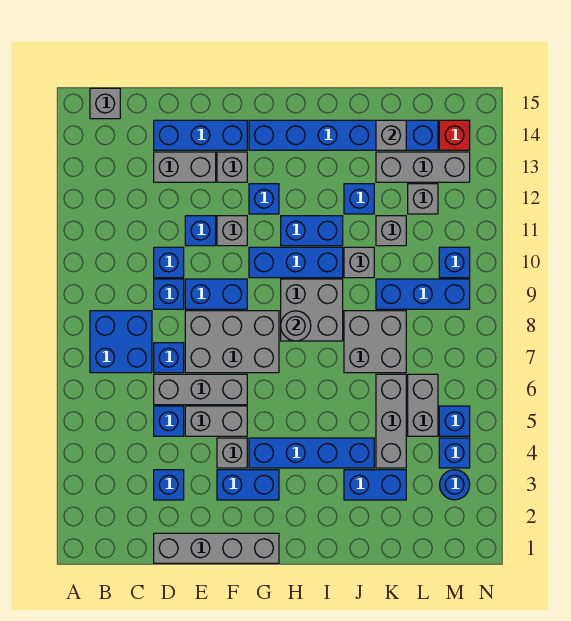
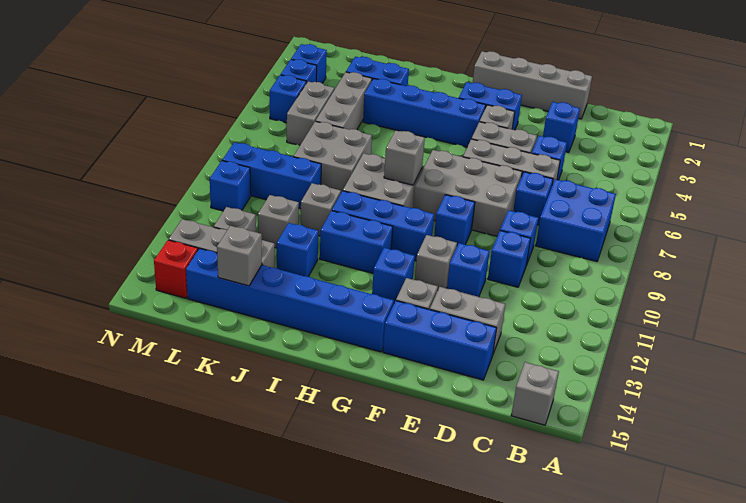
blue 1x2 brick [185,279,247,309] -> blue 1x1 brick [434,195,475,246]
grey 1x1 round brick [281,311,311,341] -> grey 1x1 brick [384,130,425,185]
blue 1x1 round brick [440,470,470,500] -> blue 1x1 brick [291,44,327,83]

